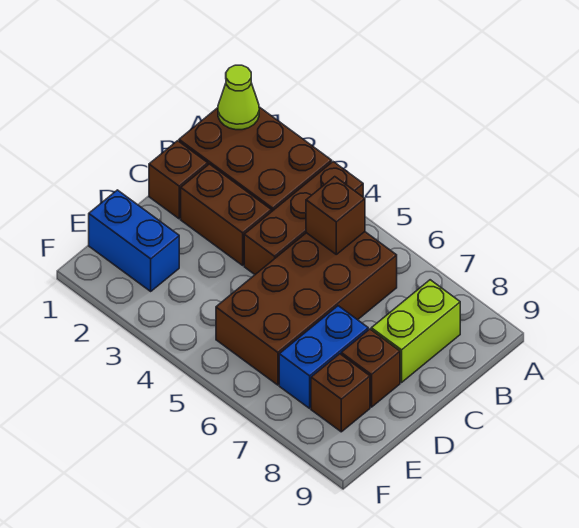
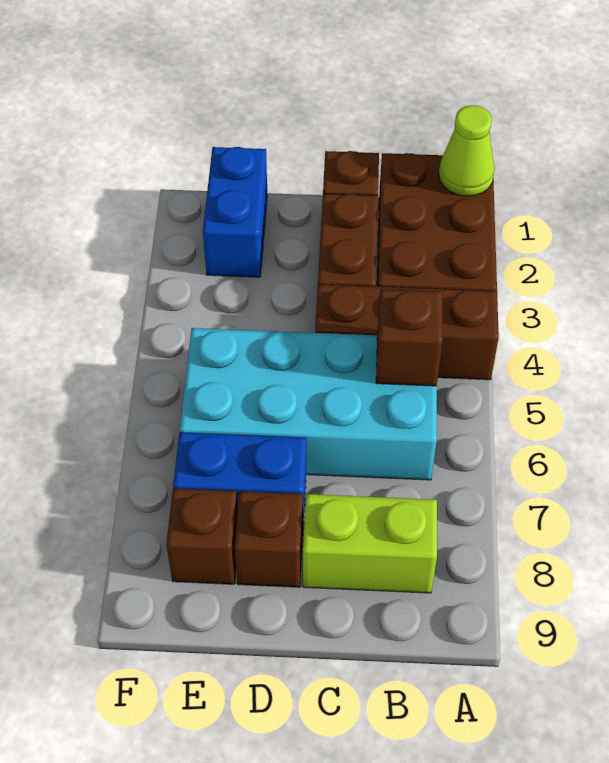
brown 2x4 brick [216,232,397,385] -> cyan 2x4 brick [180,328,437,480]

